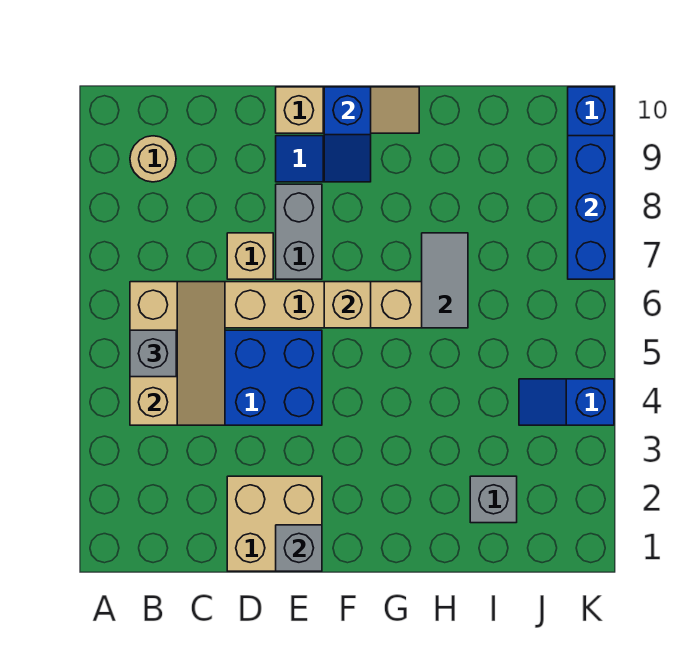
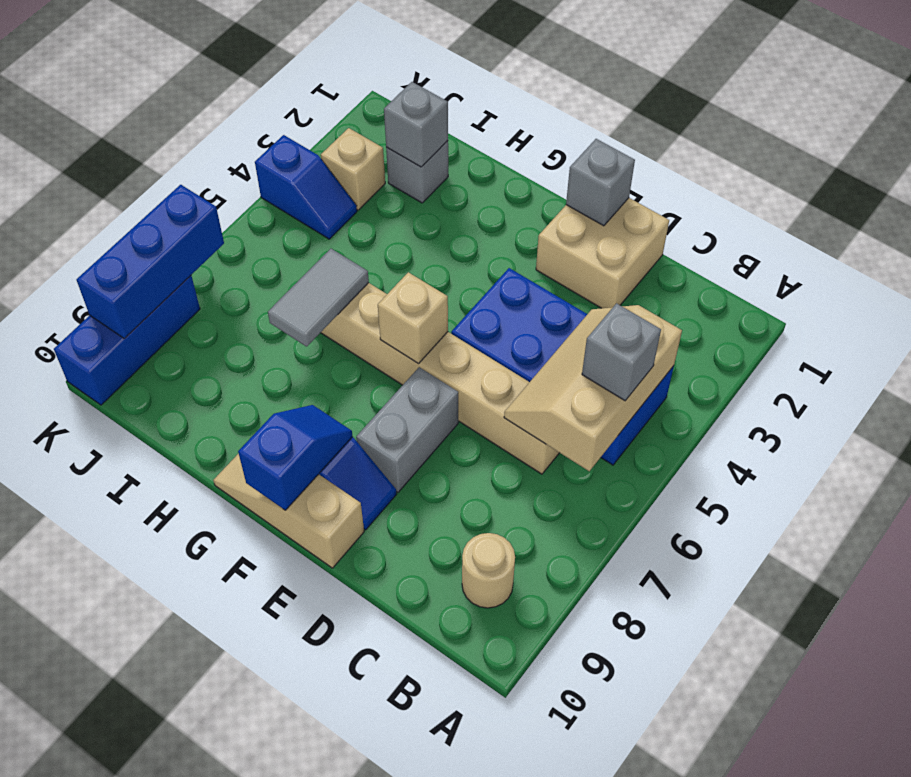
tan 1x1 brick [227,233,273,279] -> tan 1x1 brick moved to [321,128,385,210]
none -> grey 1x1 brick [384,82,448,167]

